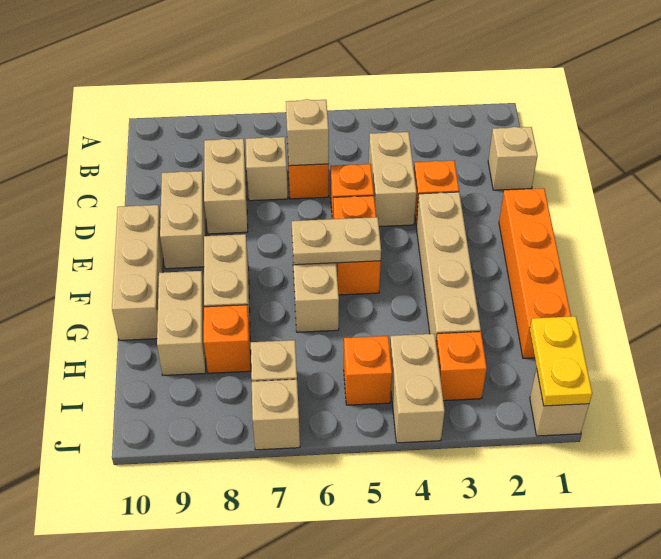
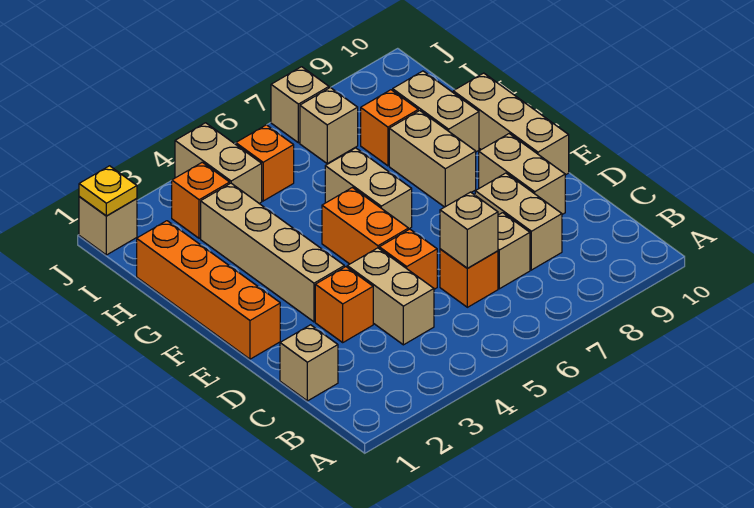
tan 1x2 plate [292,217,381,265] -> none
yellow 1x2 plate [530,316,592,406] -> yellow 1x1 plate [79,166,137,216]

